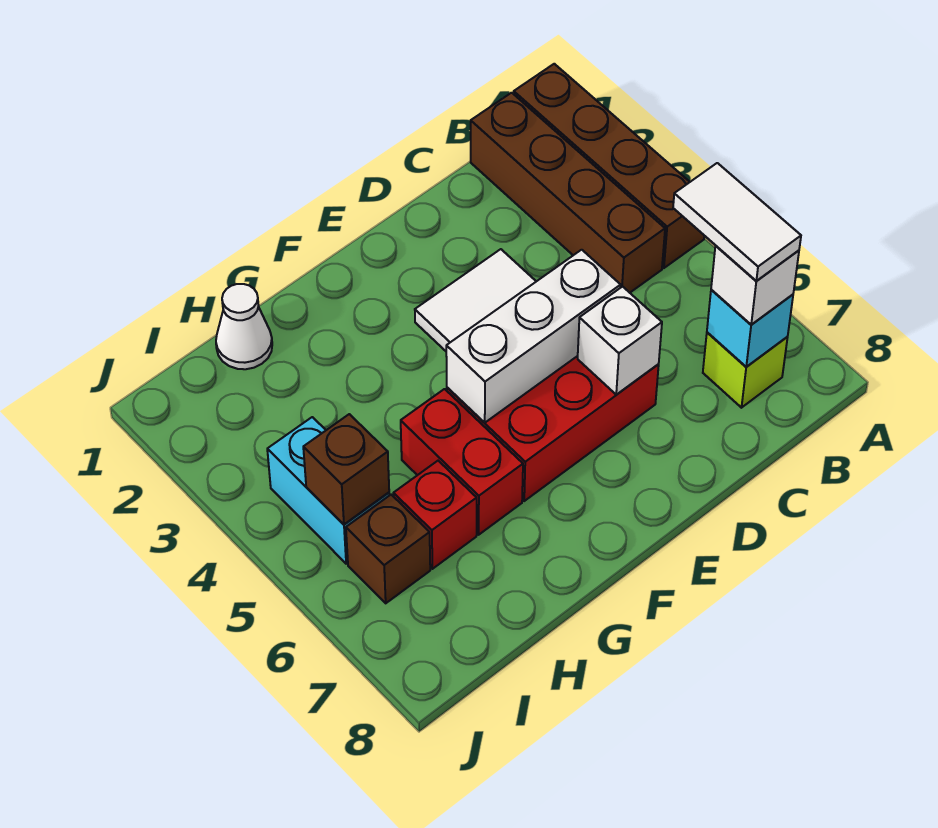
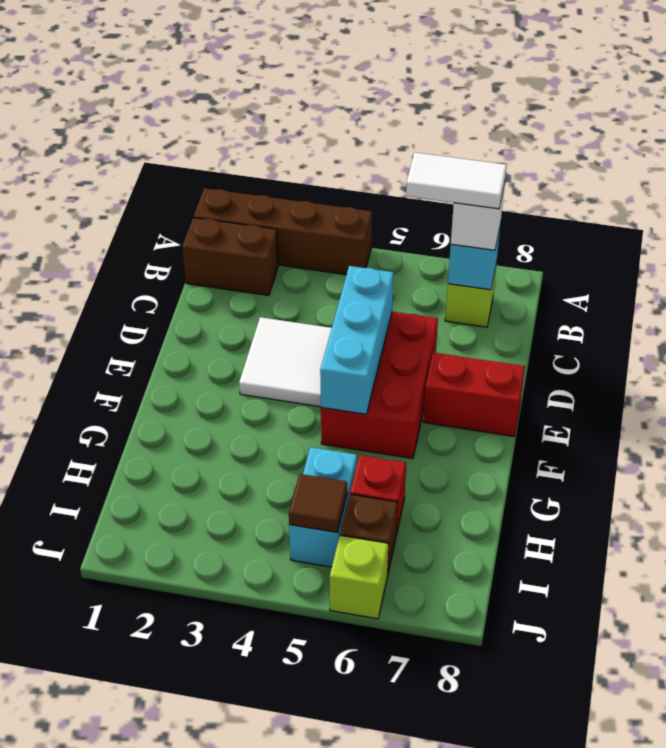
brown 1x4 brick [471,93,665,293] -> brown 1x2 brick [182,218,278,296]
white 1x3 brick [446,250,621,423] -> cyan 1x3 brick [320,266,394,414]
white 1x1 brick [578,287,662,394] -> none
red 1x2 brick [401,389,523,535] -> red 1x2 brick moved to [423,353,525,436]
white 1x1 cone [216,284,272,369] -> none
cyan 1x2 brick [267,417,389,564] -> cyan 1x2 brick turned to [289,447,357,567]
brown 1x1 brick [303,414,389,524] -> brown 1x1 tile [289,474,347,533]
none -> lime 1x1 brick [330,535,388,619]

